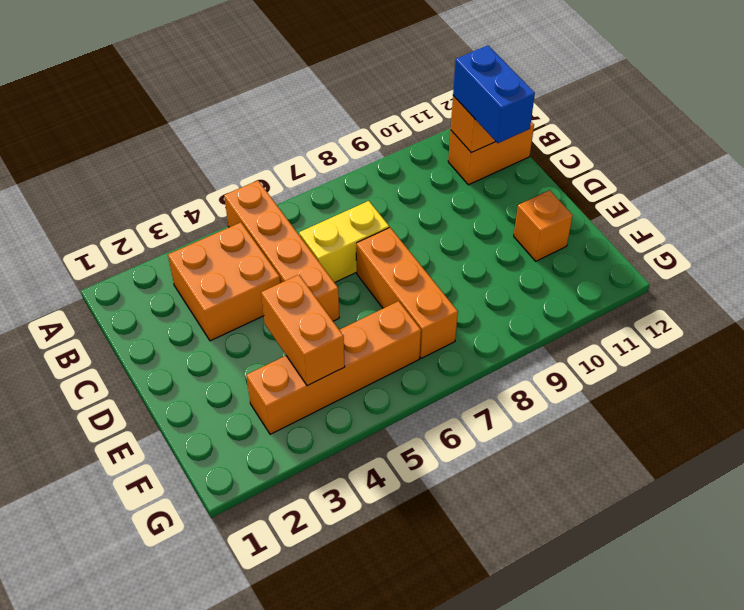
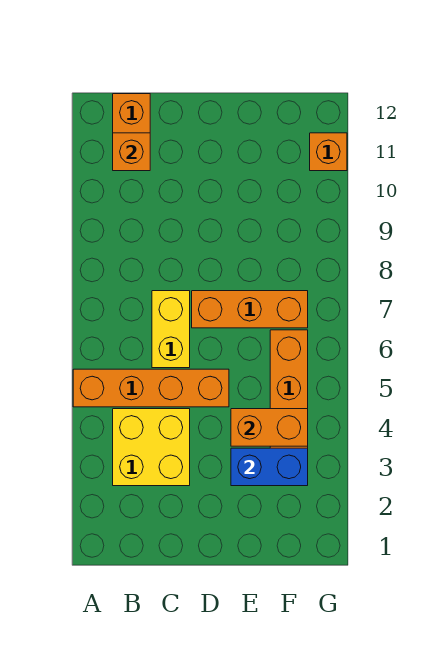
orange 2x2 brick [168,222,280,341] -> yellow 2x2 brick [113,409,190,486]
blue 1x2 brick [453,45,535,143] -> blue 1x2 brick moved to [231,448,308,486]
orange 1x1 brick [514,190,573,261] -> orange 1x1 brick moved to [310,133,347,171]

